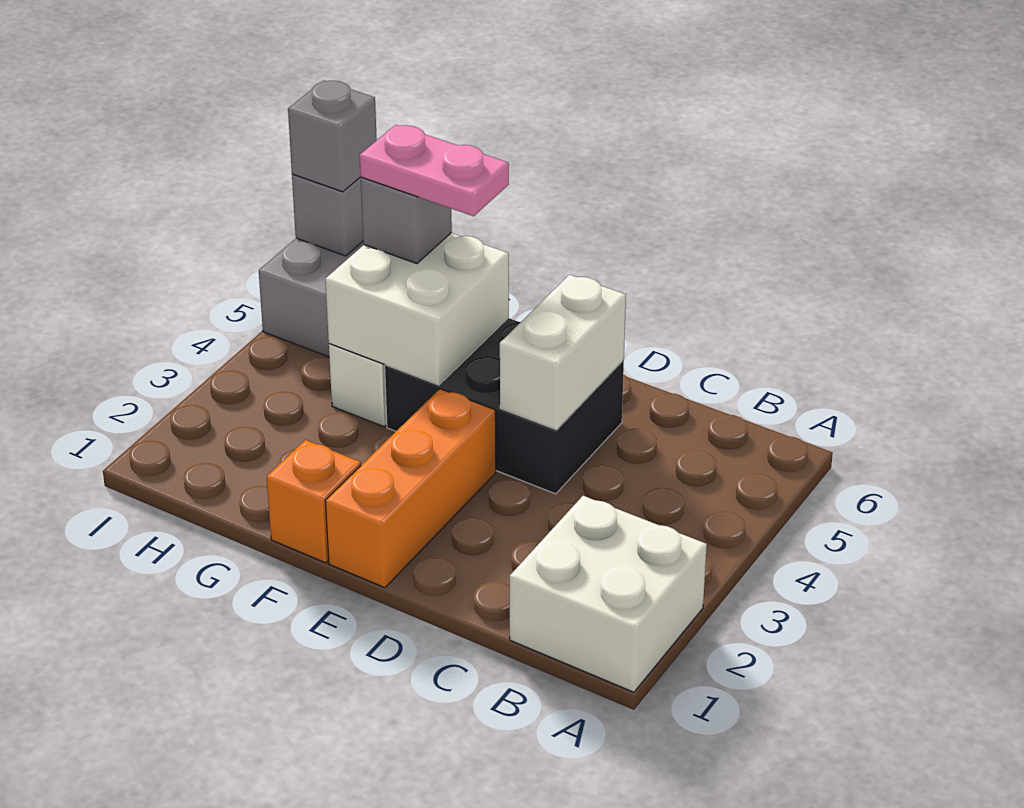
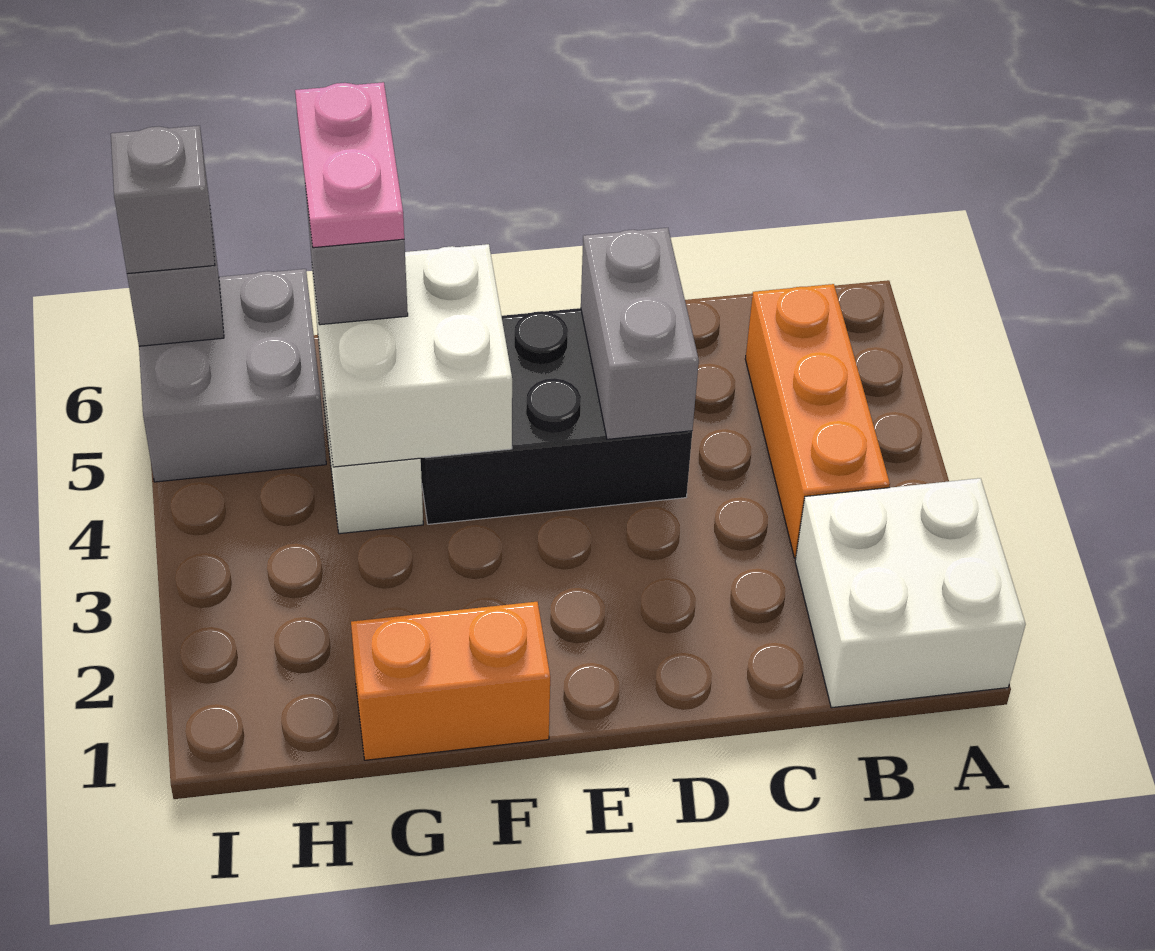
white 1x2 brick [500,275,626,430] -> grey 1x2 brick [581,228,699,439]
orange 1x3 brick [325,389,496,588] -> orange 1x3 brick moved to [745,284,890,558]
orange 1x1 brick [267,440,361,563] -> orange 1x2 brick [351,602,550,760]
pink 1x2 plate [360,125,509,216] -> pink 1x2 plate turned to [295,82,404,248]

